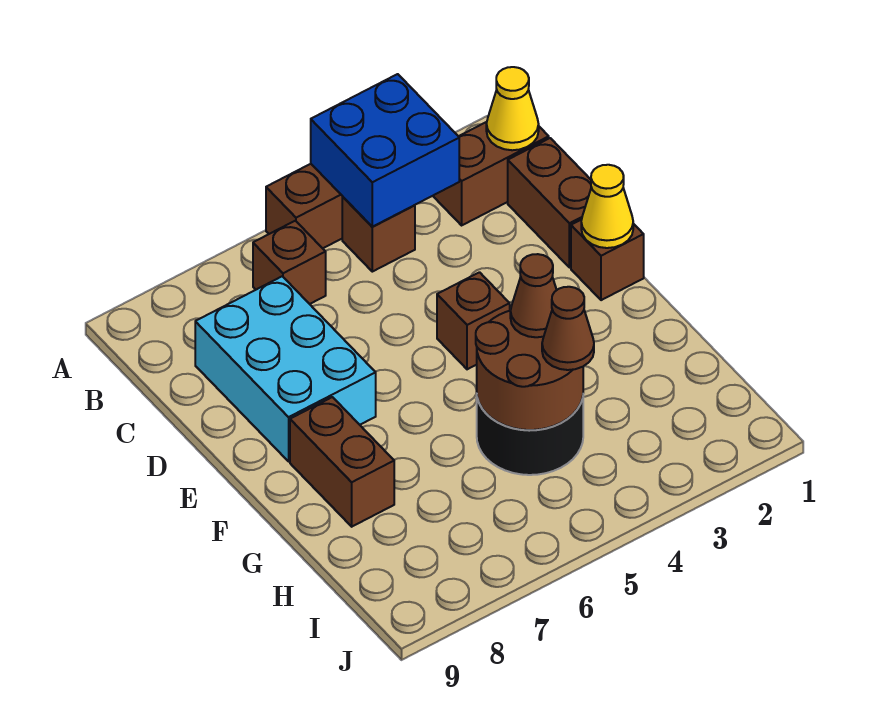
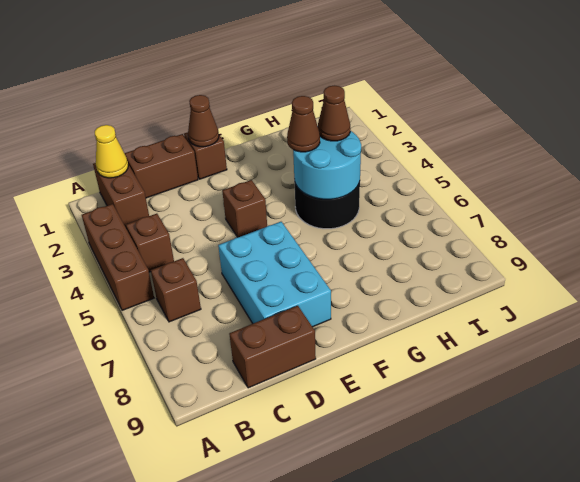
blue 2x2 brick [311,74,459,227] -> none
cyan 2x3 brick [195,276,376,461] -> cyan 2x3 brick turned to [218,222,331,327]
yellow 1x1 cone [581,165,633,248] -> brown 1x1 cone [188,95,219,147]
brown 1x2 brick [290,397,394,527] -> brown 1x2 brick moved to [229,306,316,388]
brown 2x2 round brick [476,311,583,430] -> cyan 2x2 round brick [293,131,361,199]

